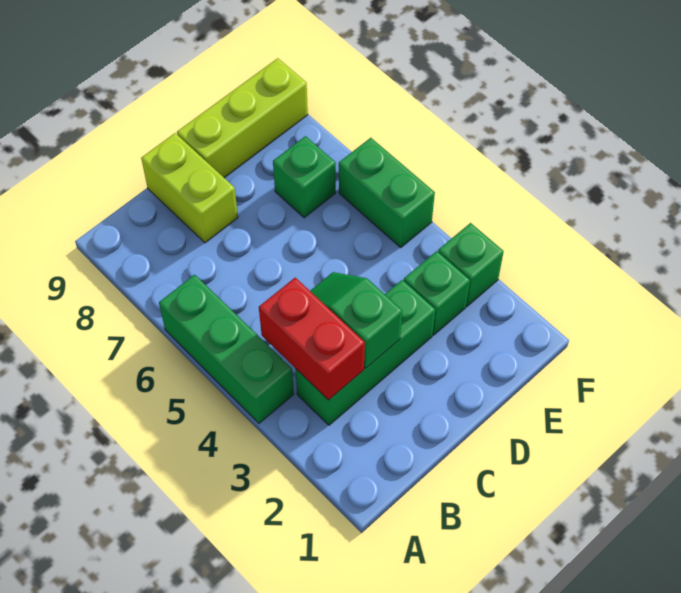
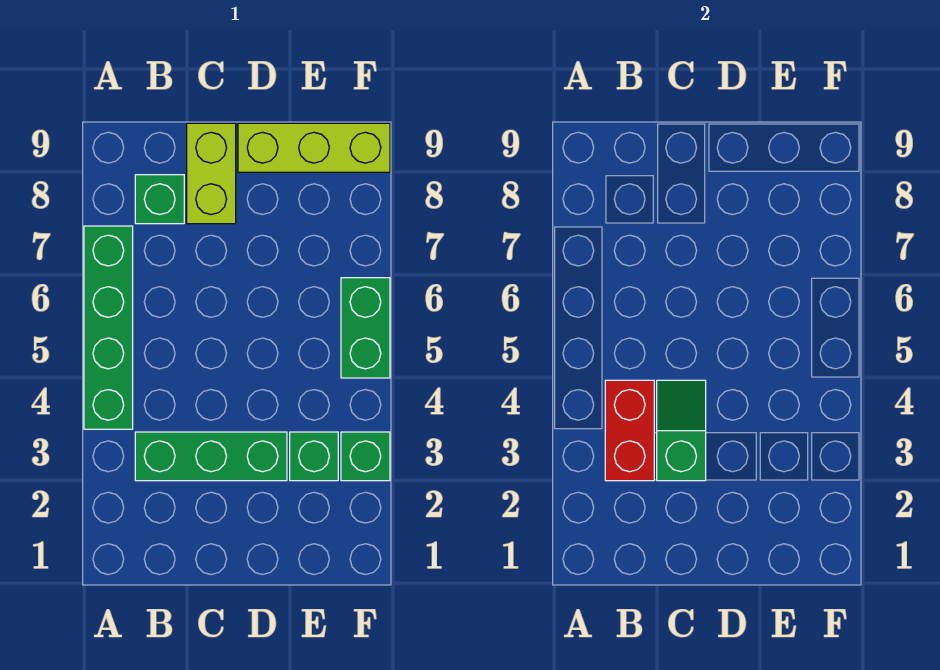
green 1x3 brick [159,275,294,423] -> green 1x4 brick [84,226,133,429]
green 1x1 brick [273,136,336,218] -> green 1x1 brick moved to [135,175,184,224]

